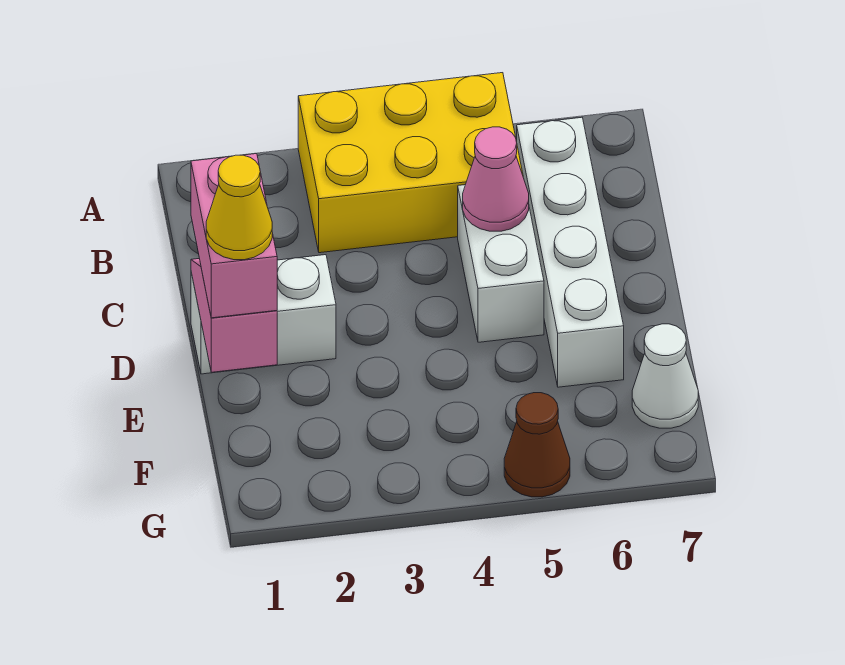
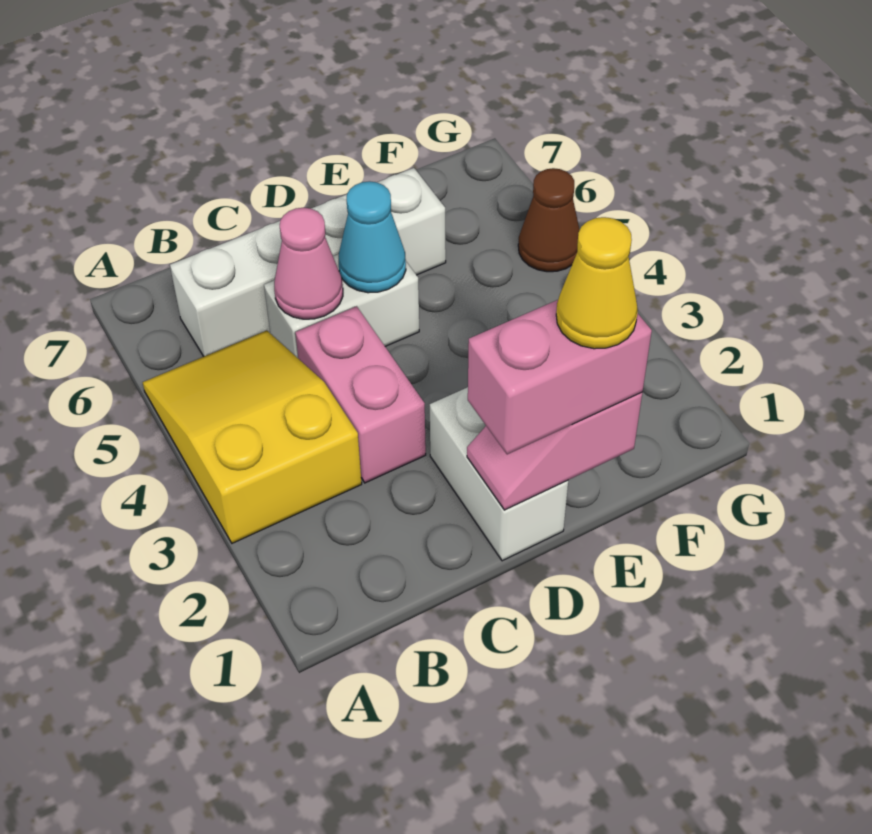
yellow 2x3 brick [298,73,523,253] -> yellow 2x3 slope [143,330,362,543]
none -> pink 1x2 brick [295,306,426,483]
none -> cyan 1x1 cone [339,181,406,293]
white 1x1 cone [632,324,698,428] -> none

